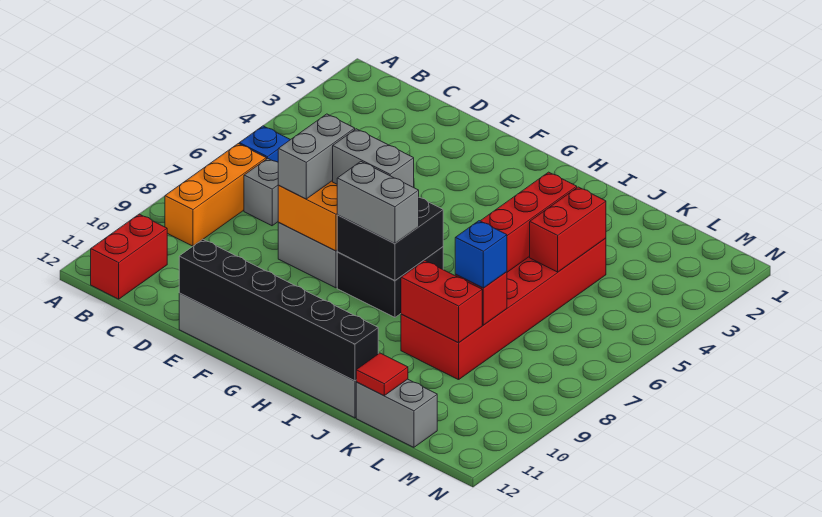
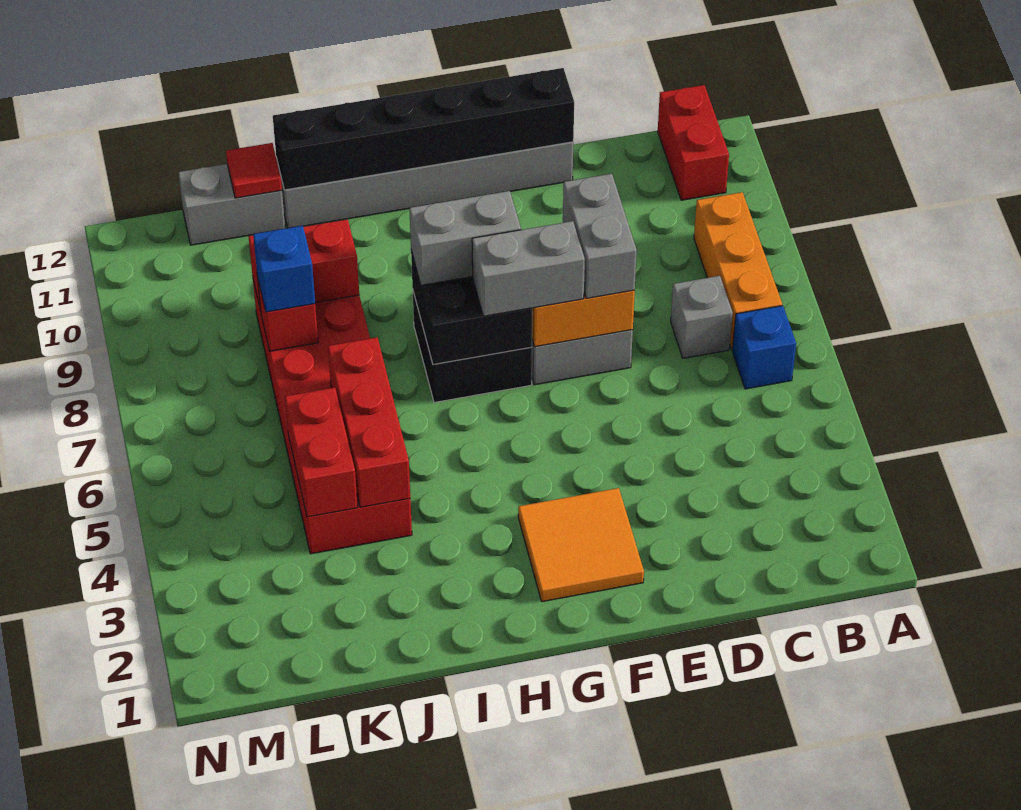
none -> orange 2x2 tile [518,488,644,602]

